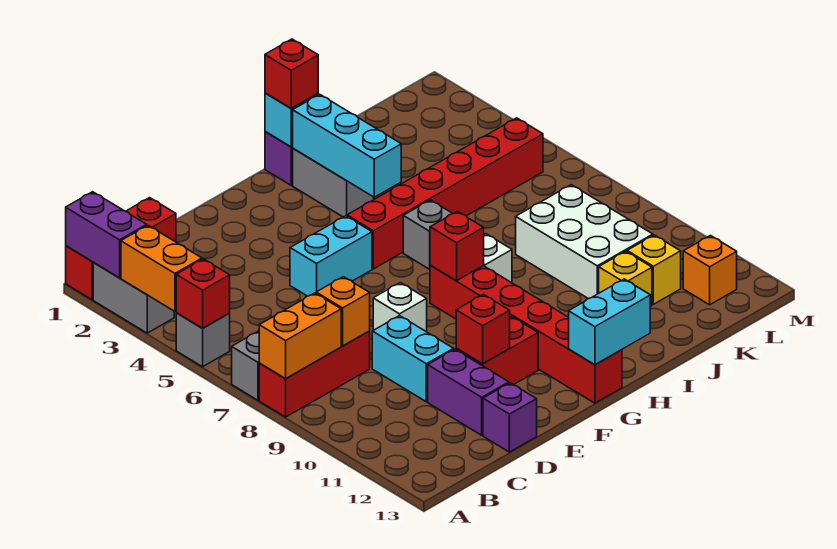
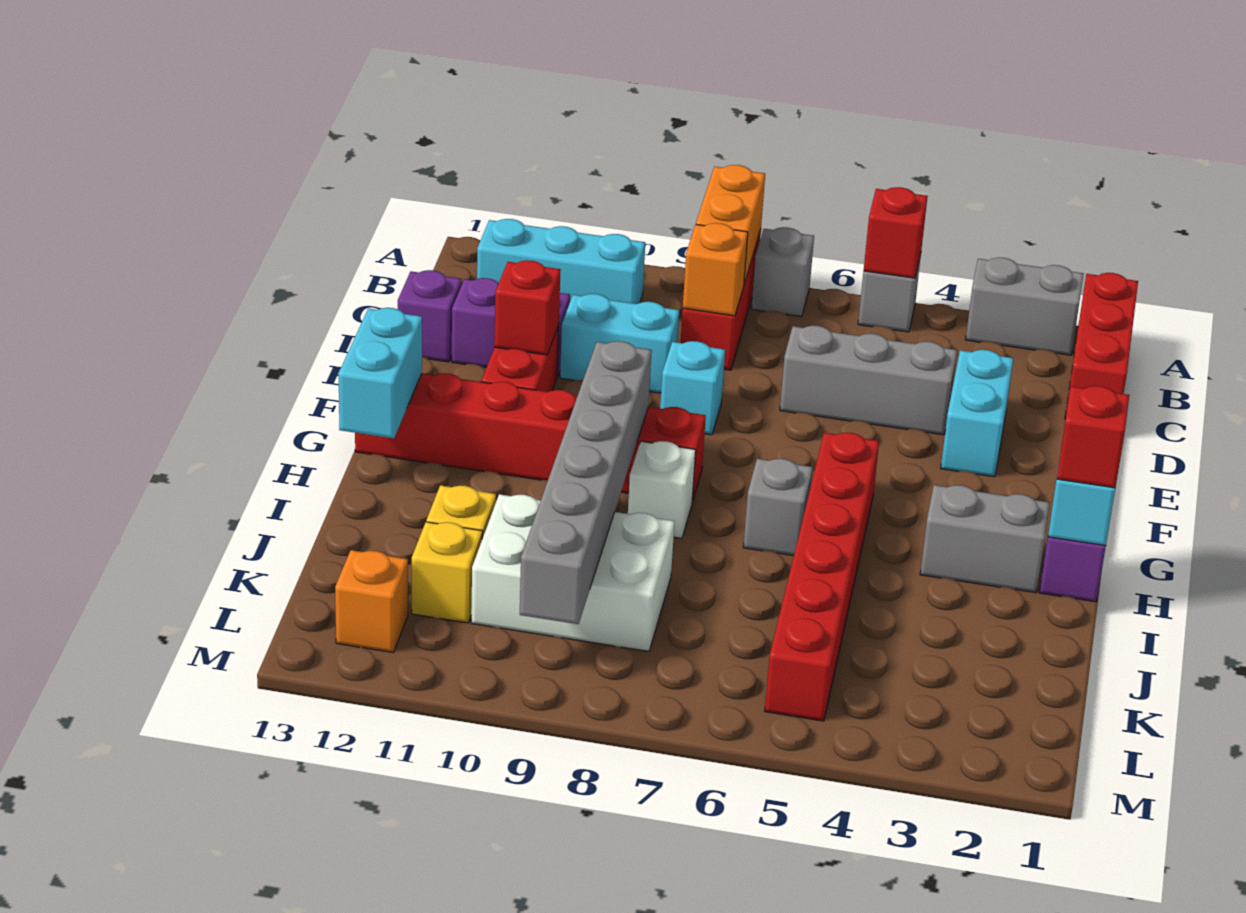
purple 1x2 brick [66,192,147,278] -> none
orange 1x2 brick [121,226,202,312] -> none
none -> grey 1x3 brick [780,326,957,435]
cyan 1x2 brick [290,216,372,296] -> cyan 1x2 brick moved to [941,350,1013,477]
white 1x1 brick [373,283,427,332] -> cyan 1x1 brick [660,341,725,435]
red 1x1 brick [430,211,484,281] -> none
none -> grey 1x6 brick [520,341,652,624]
cyan 1x3 brick [292,94,401,197] -> cyan 1x3 brick moved to [477,219,645,304]

